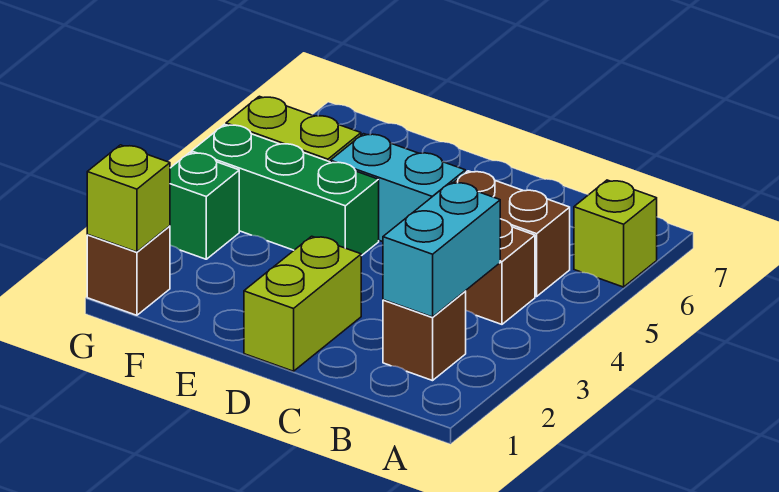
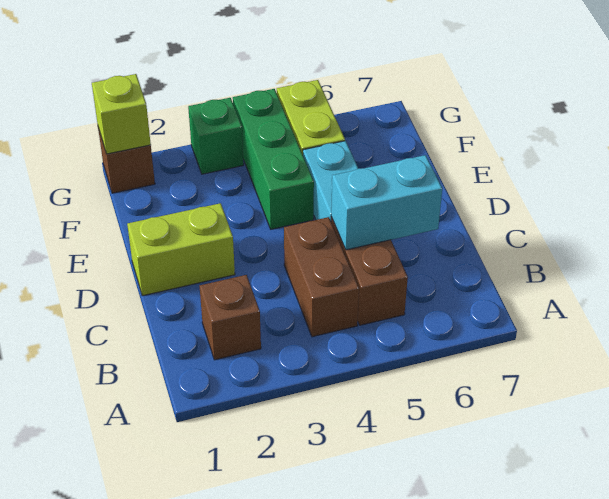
lime 1x1 brick [574,180,657,287] -> none
cyan 1x2 brick [383,182,500,317] -> cyan 1x2 brick moved to [331,155,442,250]

